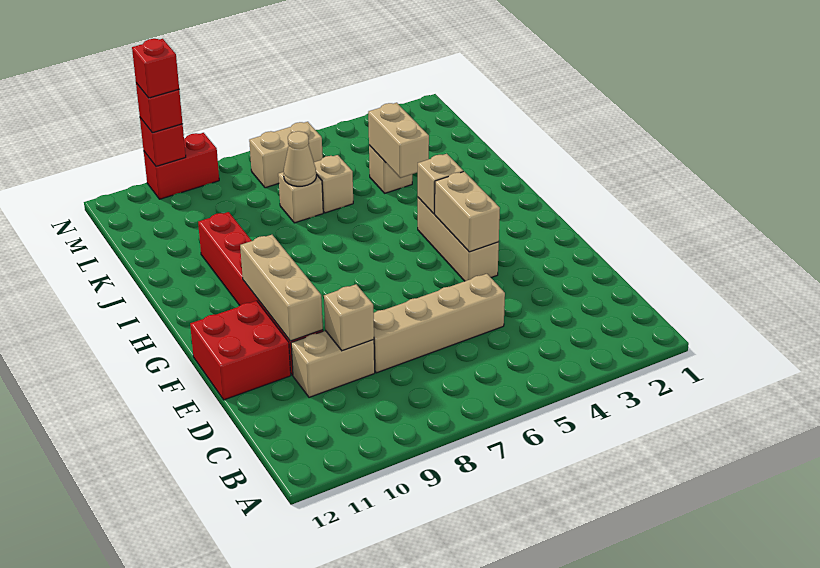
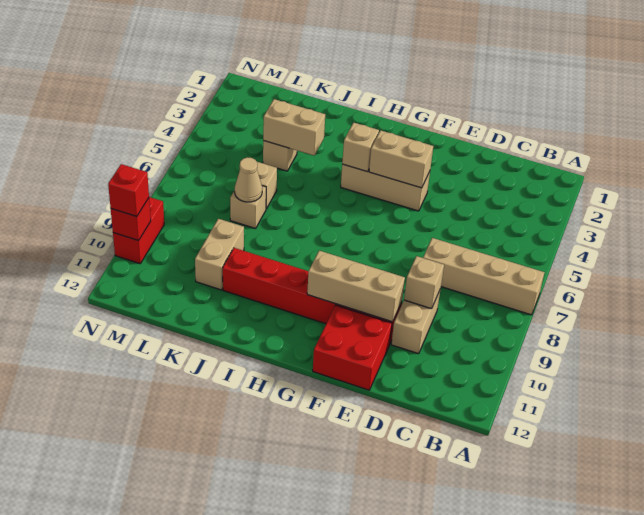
tan 1x4 brick [374,274,505,373] -> tan 1x4 brick turned to [423,238,544,315]
tan 1x2 brick [249,122,323,188] -> tan 1x2 brick moved to [195,219,244,290]
red 1x1 brick [132,39,179,98] -> none

